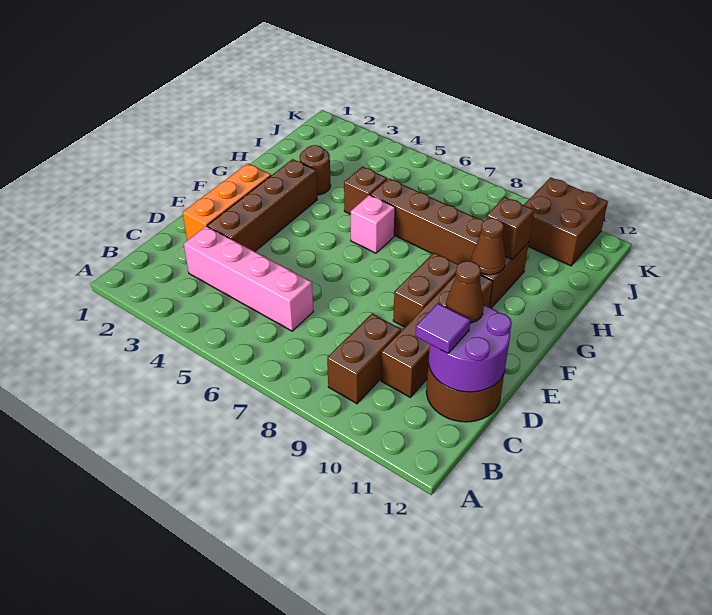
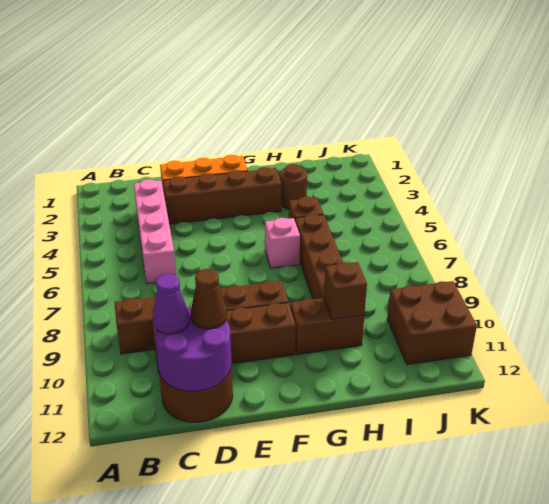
purple 1x1 tile [416,303,470,353] -> purple 1x1 cone [153,274,189,334]
brown 1x1 cone [471,218,506,275] -> none

